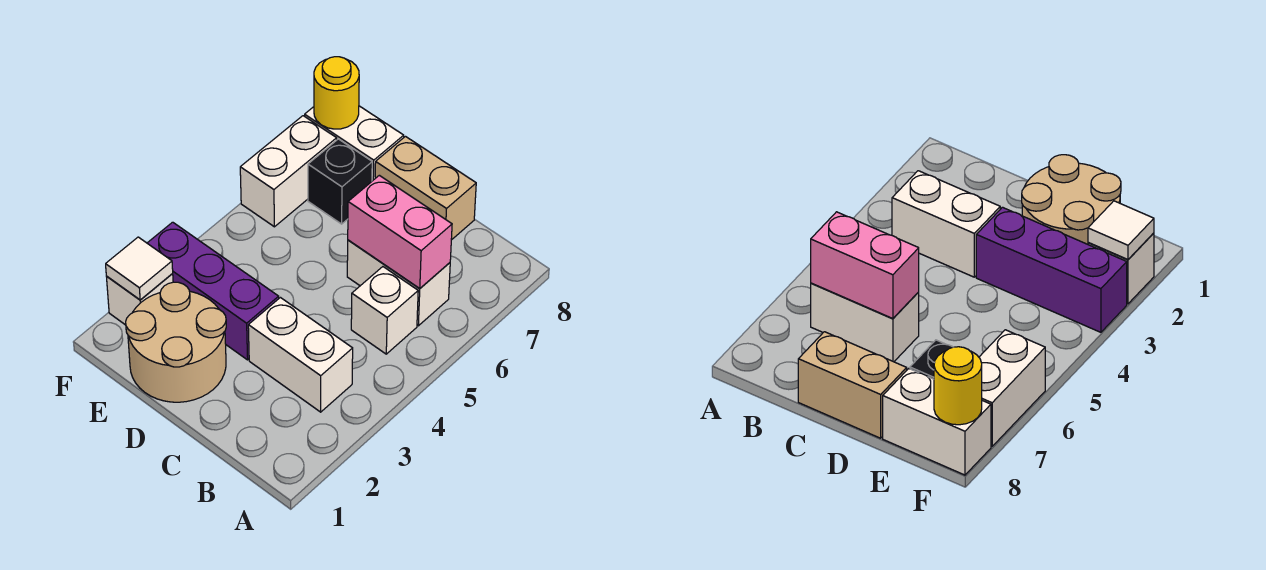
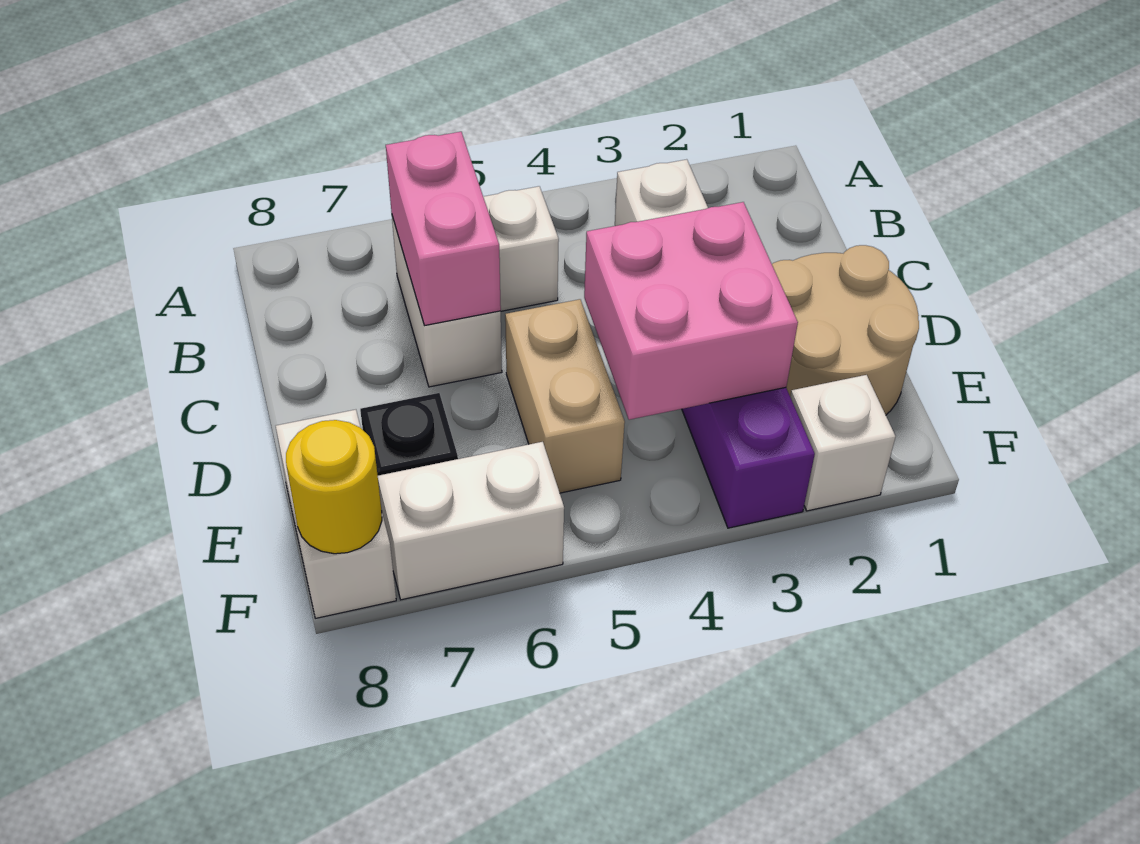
tan 1x2 brick [375,137,476,240] -> tan 1x2 brick moved to [505,299,625,493]
none -> pink 2x2 brick [584,202,798,420]
white 1x1 tile [106,237,173,300] -> none

